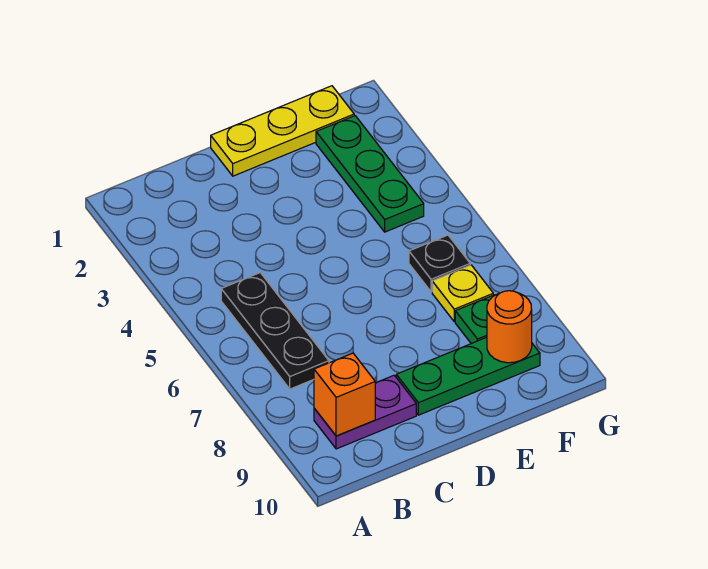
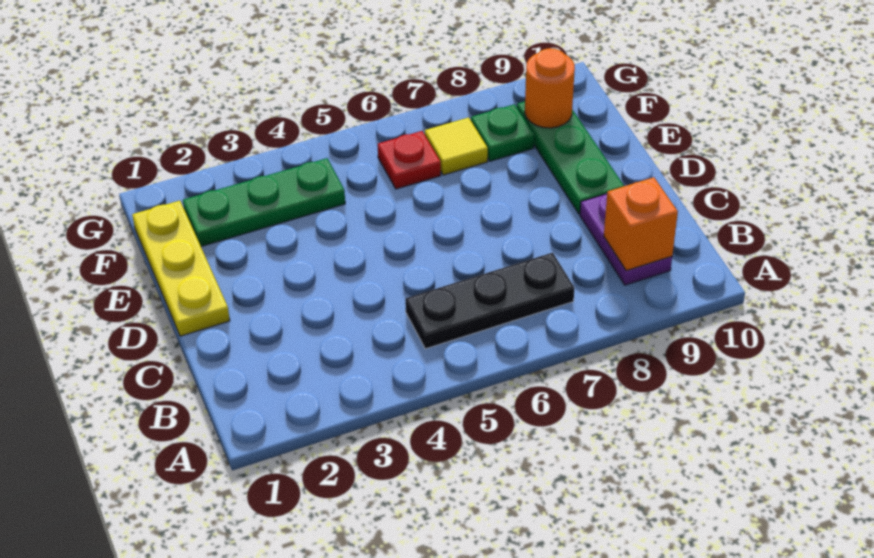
black 1x1 plate [409,235,470,292] -> red 1x1 plate [378,131,441,189]
yellow 1x1 plate [432,265,493,322] -> yellow 1x1 tile [425,118,488,175]

